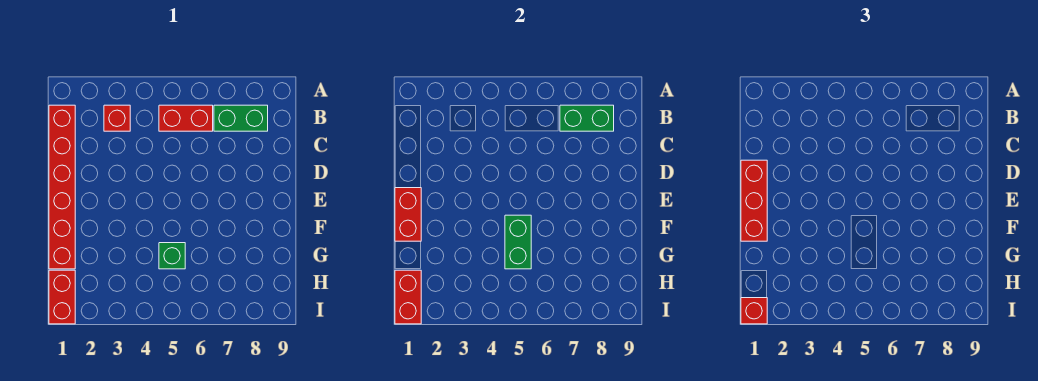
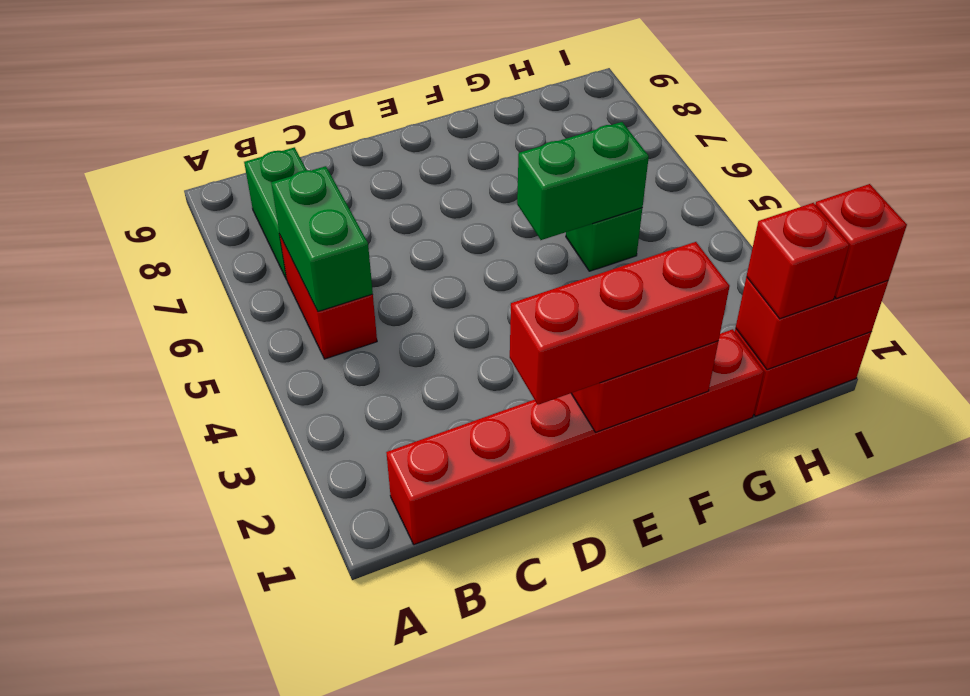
red 1x1 brick [104,105,130,131] -> red 1x1 brick moved to [747,203,849,319]
green 1x2 brick [560,105,614,131] -> green 1x2 brick moved to [271,166,373,312]

